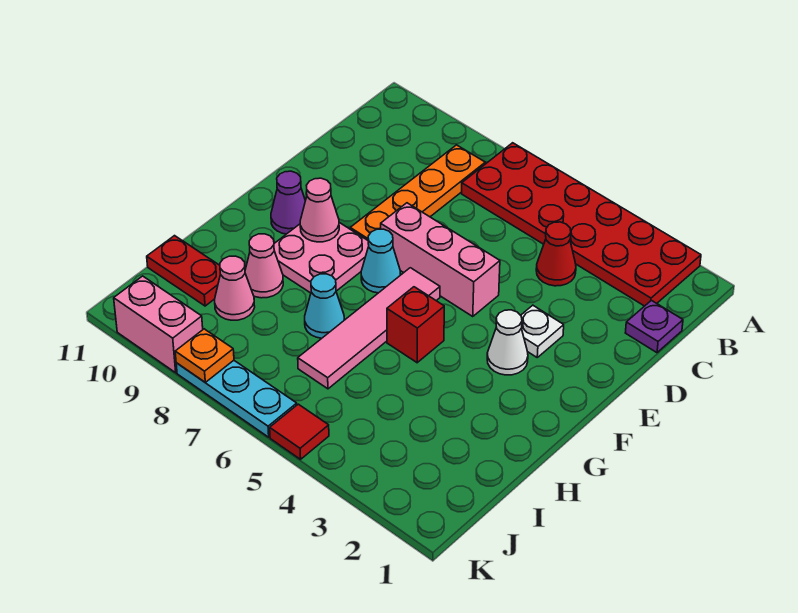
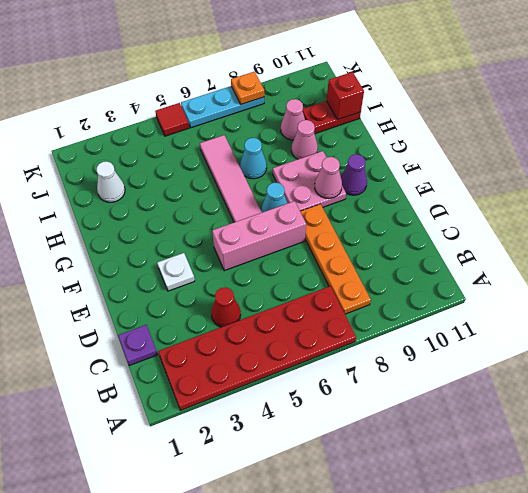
white 1x1 cone [487,310,528,375] -> white 1x1 cone moved to [97,161,125,202]
red 1x1 brick [387,287,444,363] -> red 1x1 brick moved to [327,72,364,120]
pink 1x2 brick [114,276,203,373] -> none

